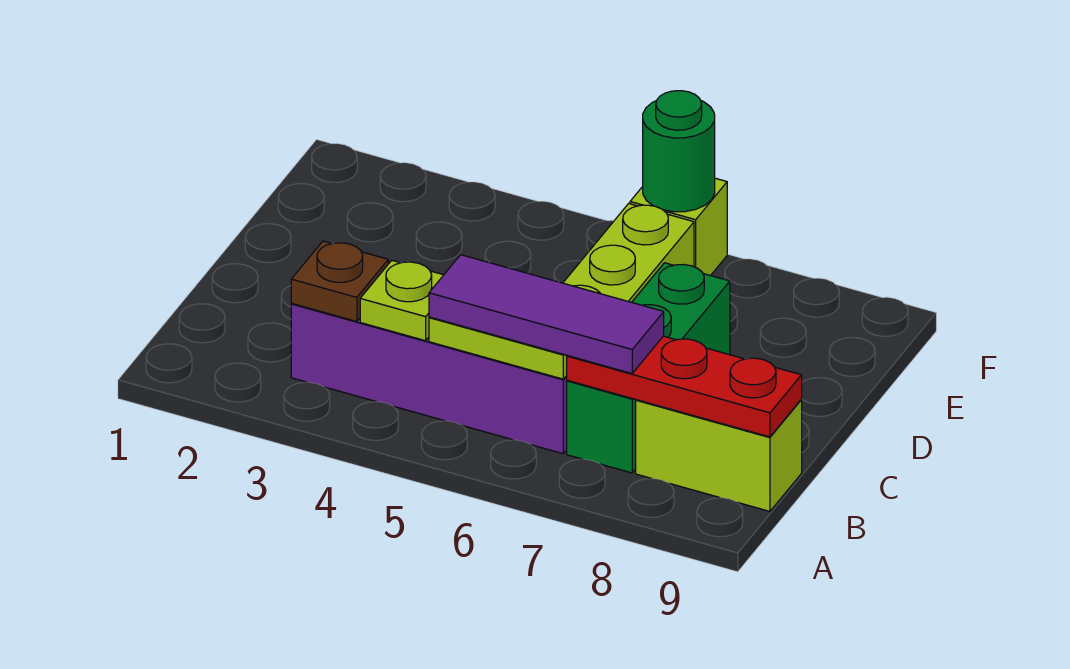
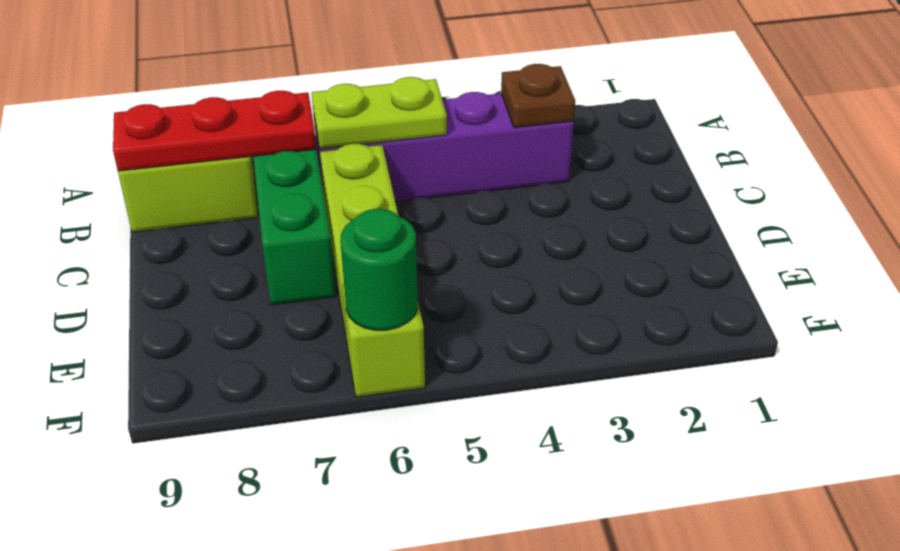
lime 1x1 plate [360,261,443,341] -> none
purple 1x3 tile [429,255,664,373] -> none

